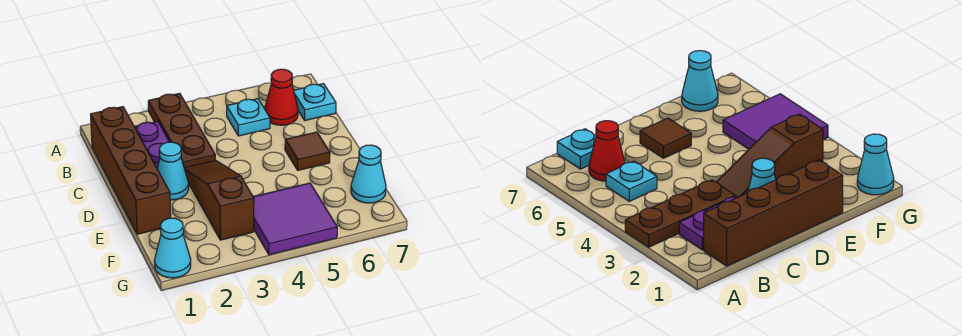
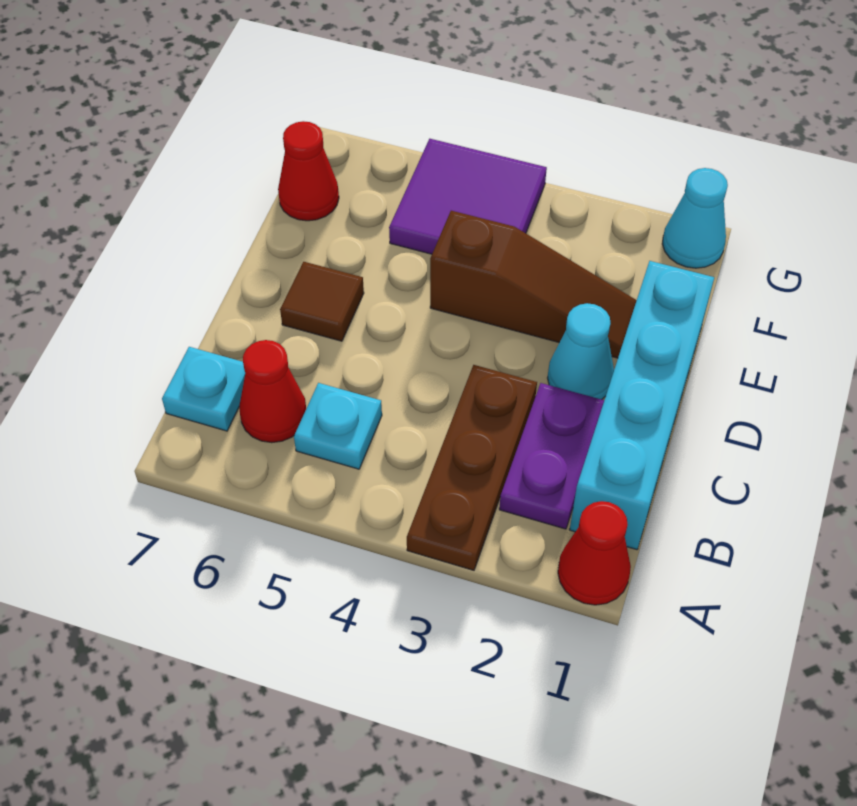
none -> red 1x1 cone [558,501,631,605]
brown 1x4 brick [91,107,171,234] -> cyan 1x4 brick [570,261,714,550]
brown 1x3 slope [184,160,254,240] -> brown 1x3 slope turned to [430,211,637,358]
cyan 1x1 cone [351,145,386,203] -> red 1x1 cone [278,121,339,221]

